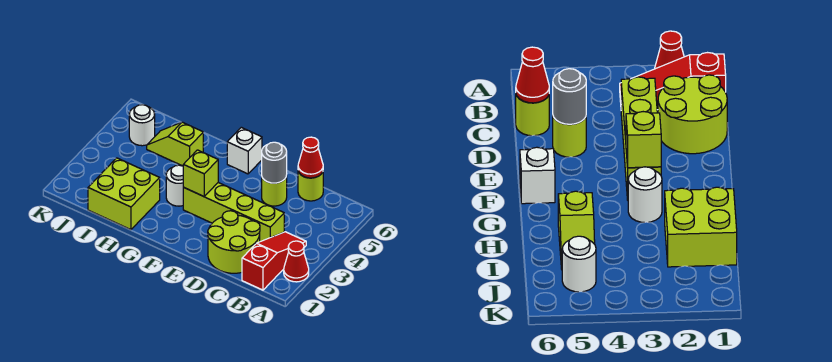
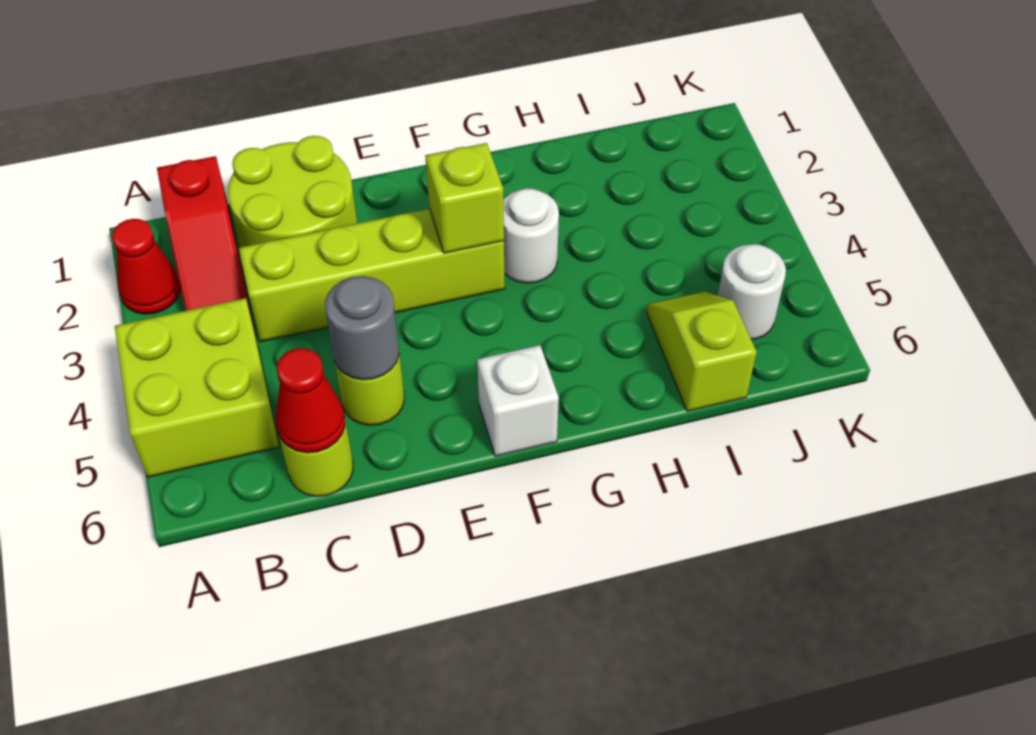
lime 2x2 brick [88,158,160,230] -> lime 2x2 brick moved to [115,298,279,477]
lime 1x2 slope [147,122,203,166] -> lime 1x2 slope turned to [647,291,757,411]

